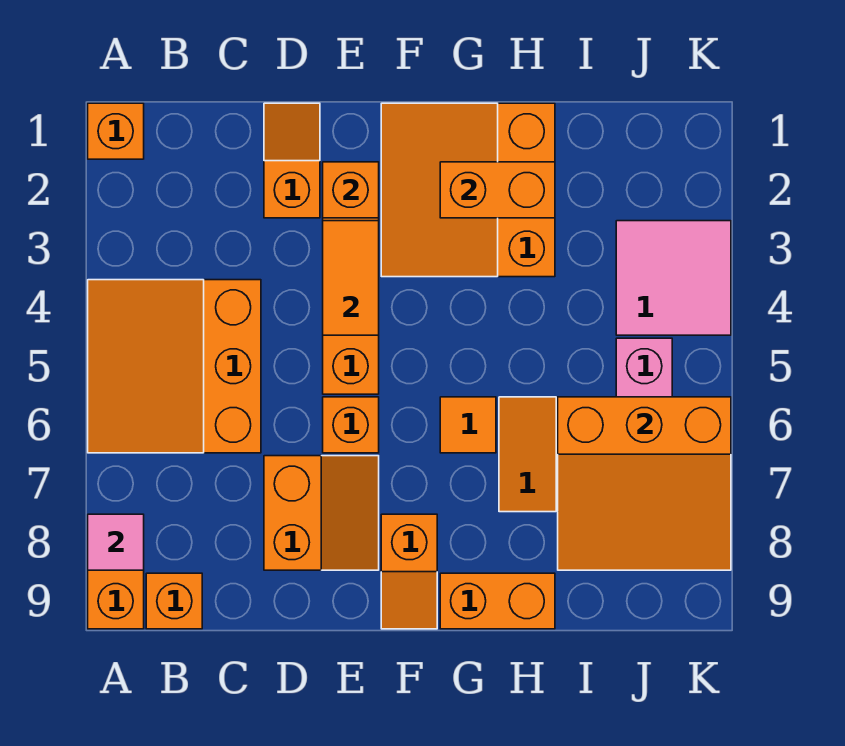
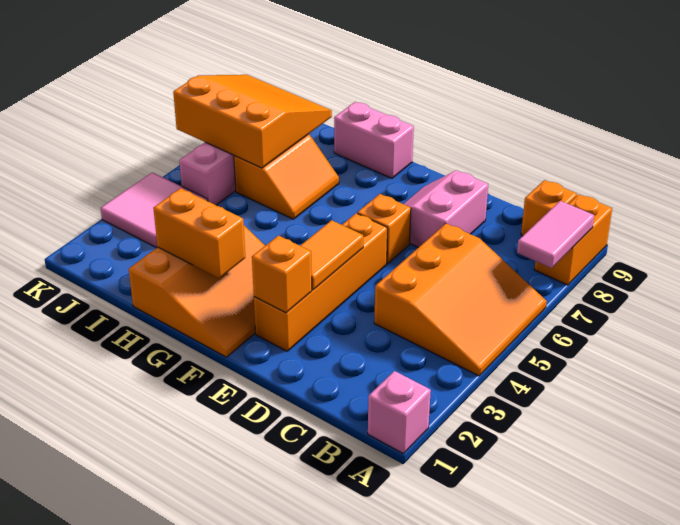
orange 1x1 brick [88,103,144,159] -> pink 1x1 brick [368,371,431,453]
pink 1x1 tile [88,514,144,570] -> pink 1x2 tile [517,201,594,268]
orange 1x2 slope [264,103,320,218] -> none
orange 2x2 slope [264,456,379,570] -> pink 2x2 slope [404,170,488,248]
orange 1x2 slope [381,514,437,629] -> none
orange 1x1 tile [440,397,496,453] -> none
orange 1x2 brick [440,573,555,629] -> pink 1x2 brick [334,102,414,178]

